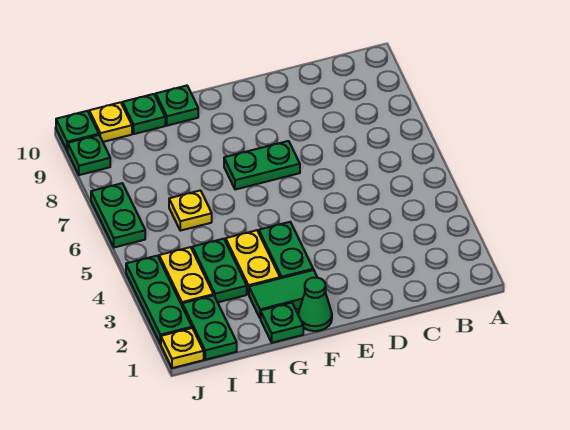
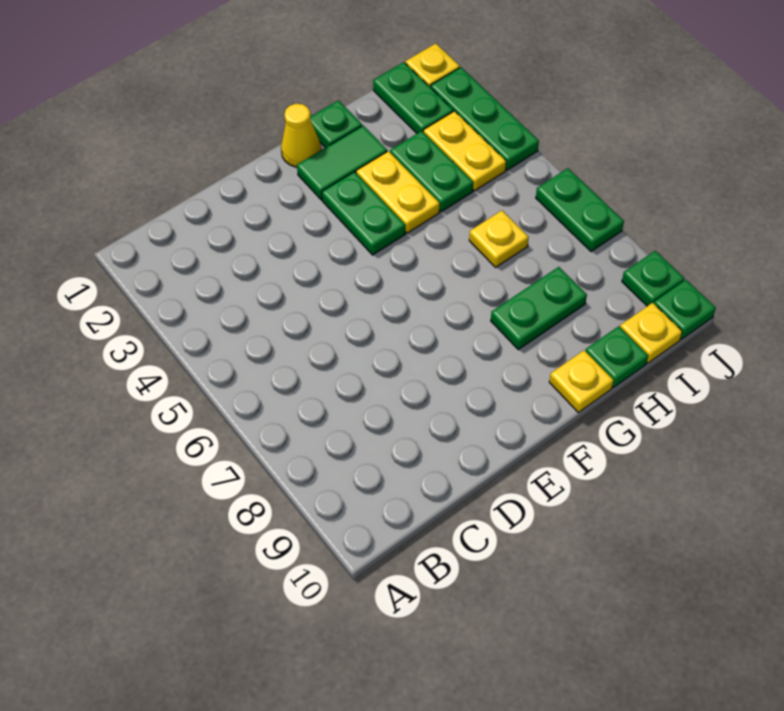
green 1x2 plate [224,141,300,190] -> green 1x2 plate moved to [491,267,587,349]
green 1x1 cone [298,278,332,331] -> yellow 1x1 cone [281,104,321,167]
green 1x1 plate [156,86,198,126] -> yellow 1x1 plate [549,350,614,412]

